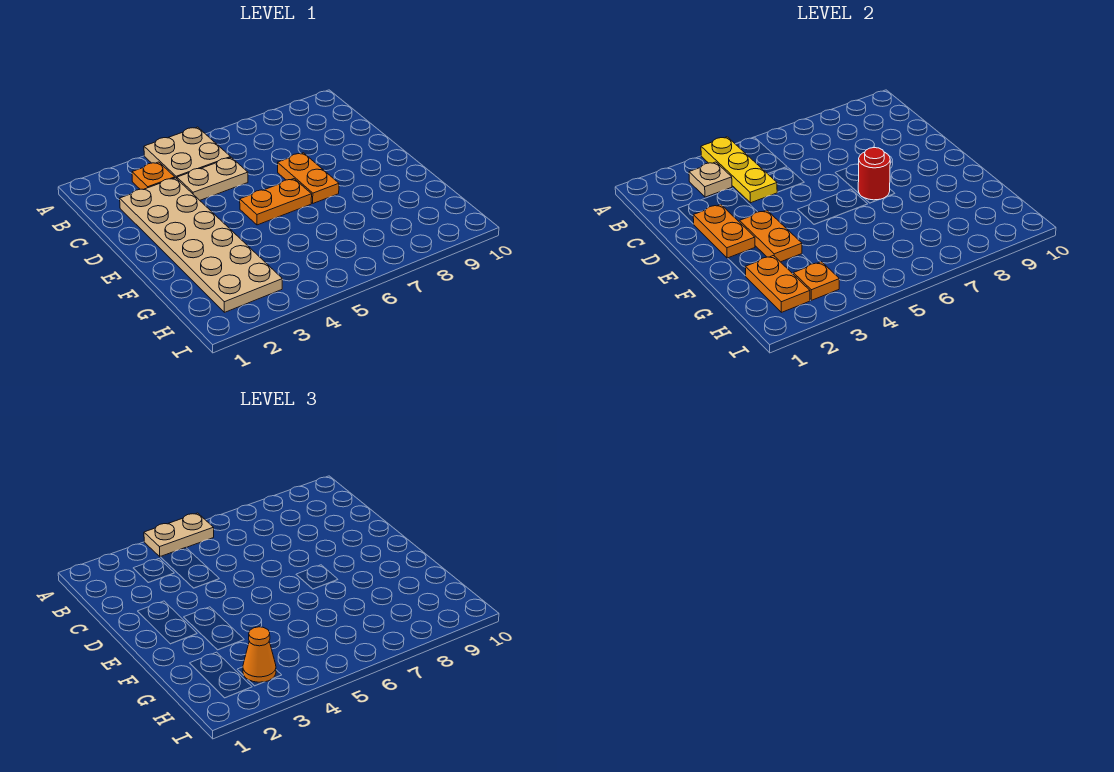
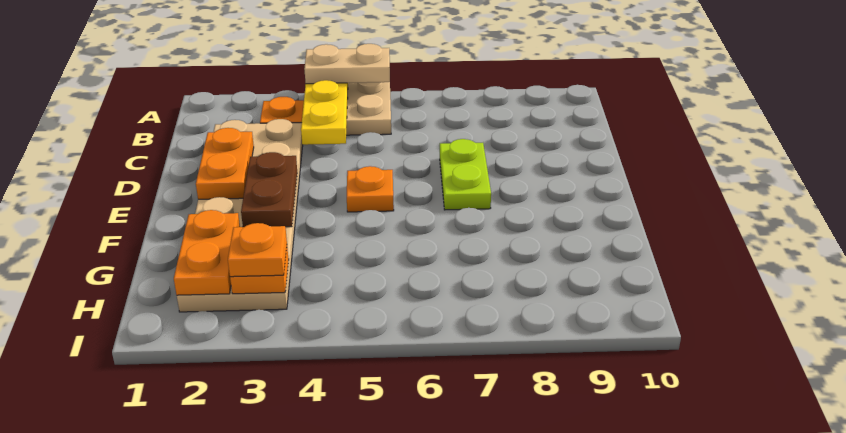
tan 1x1 plate [689,162,732,197] -> none
tan 1x2 plate [177,157,248,200] -> none
orange 1x2 plate [278,153,339,203] -> lime 1x2 plate [440,139,491,210]
orange 1x2 plate [740,210,802,262] -> brown 1x2 plate [241,152,297,227]
orange 1x2 plate [240,179,312,225] -> orange 1x1 plate [347,166,394,212]
red 1x1 round brick [858,148,890,200] -> none
orange 1x1 cone [243,627,276,682] -> orange 1x1 plate [228,223,287,277]

